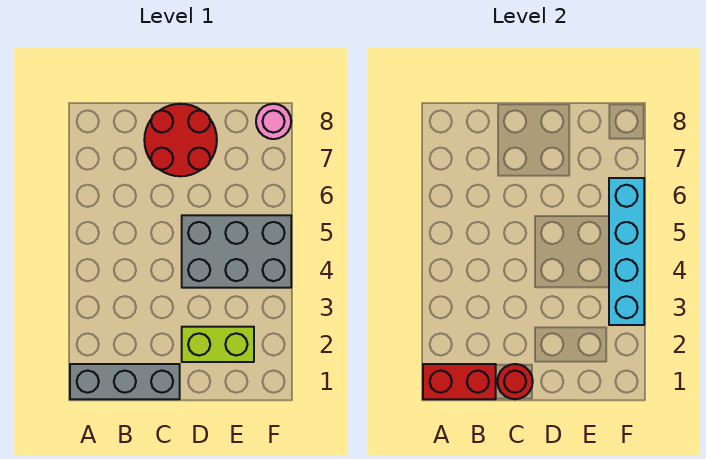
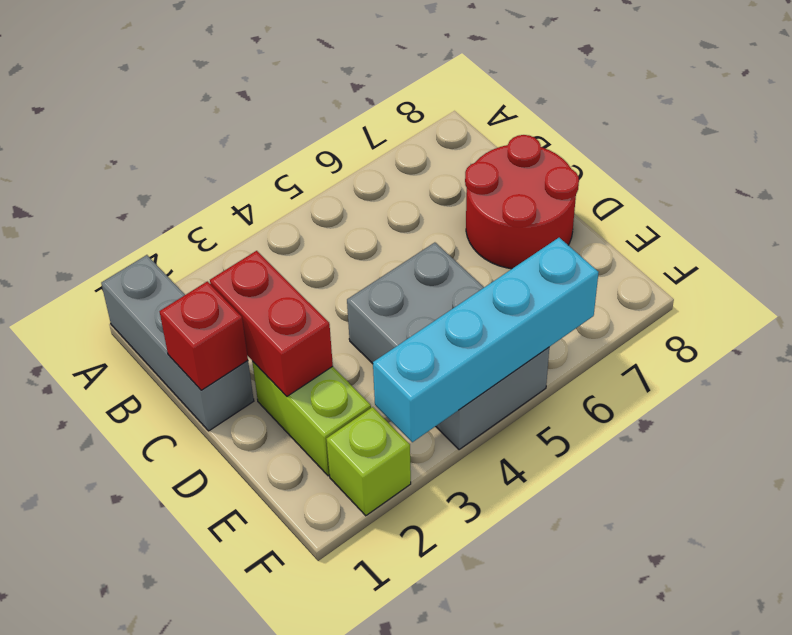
red 1x2 brick [423,364,496,399] -> red 1x2 brick moved to [210,251,333,396]
red 1x1 round brick [497,364,533,399] -> red 1x1 brick [160,281,248,390]
none -> lime 1x1 brick [327,407,411,516]
pink 1x1 round brick [256,104,291,139] -> none

